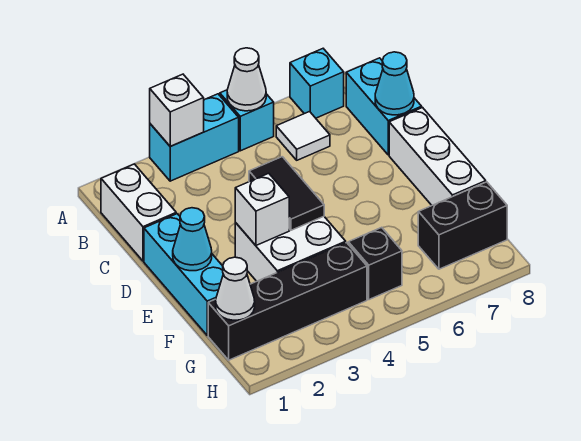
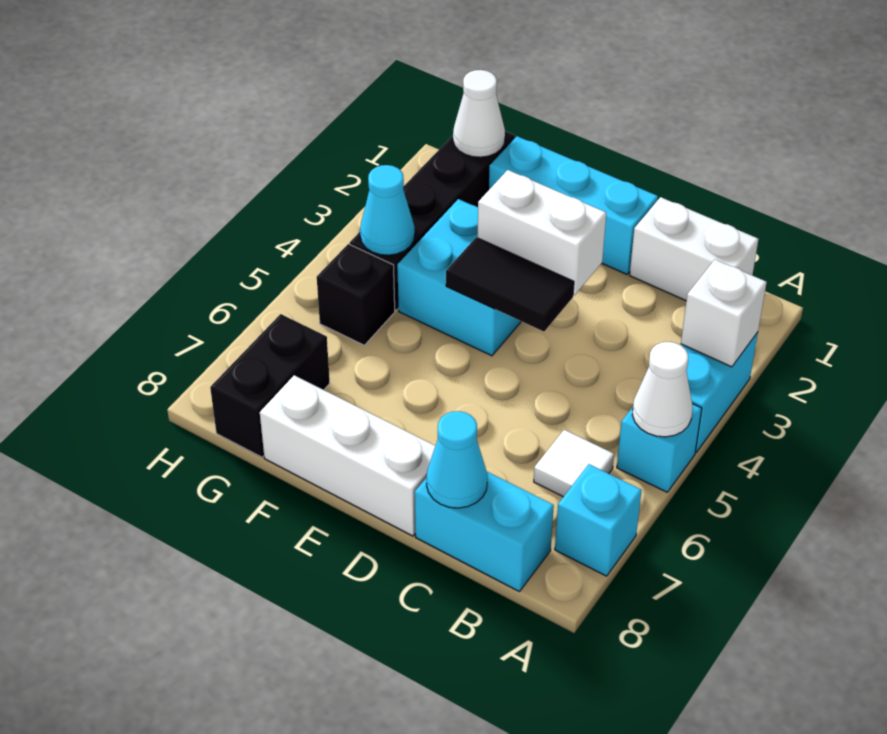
cyan 1x1 cone [173,208,212,271] -> cyan 1x1 cone moved to [360,165,415,255]
white 2x2 brick [235,216,346,281] -> cyan 2x2 brick [397,199,521,356]
white 1x1 brick [235,173,289,245] -> white 1x2 brick [478,170,606,295]

